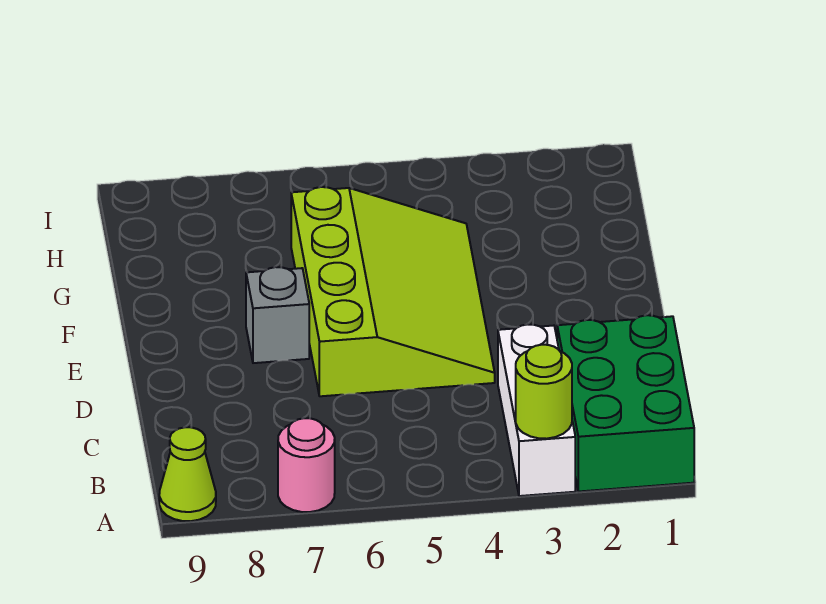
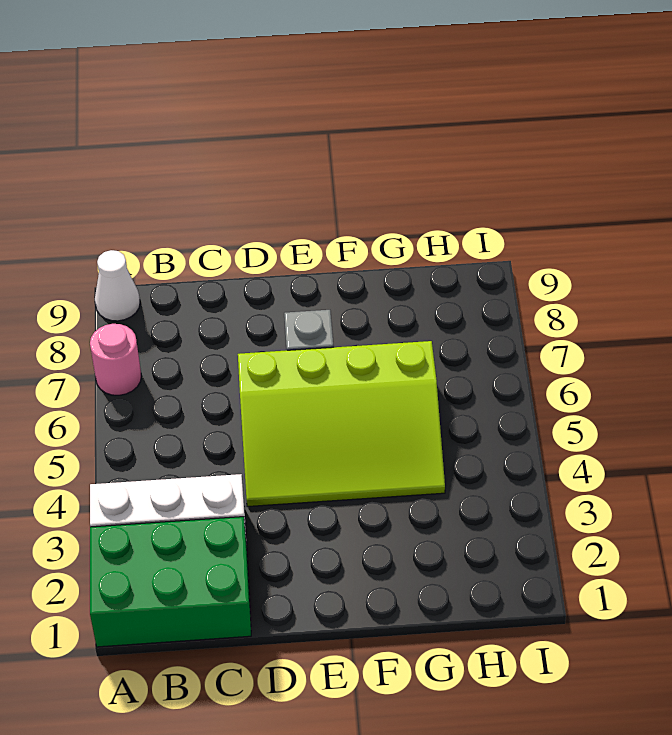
lime 1x1 round brick [516,345,572,439] -> none
lime 1x1 cone [159,427,216,521] -> white 1x1 cone [95,250,140,321]

